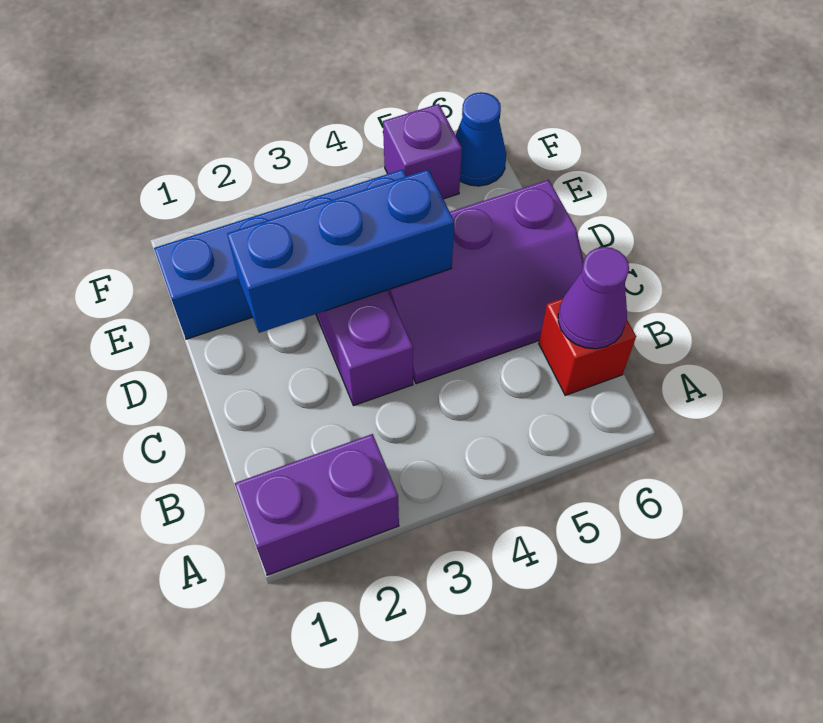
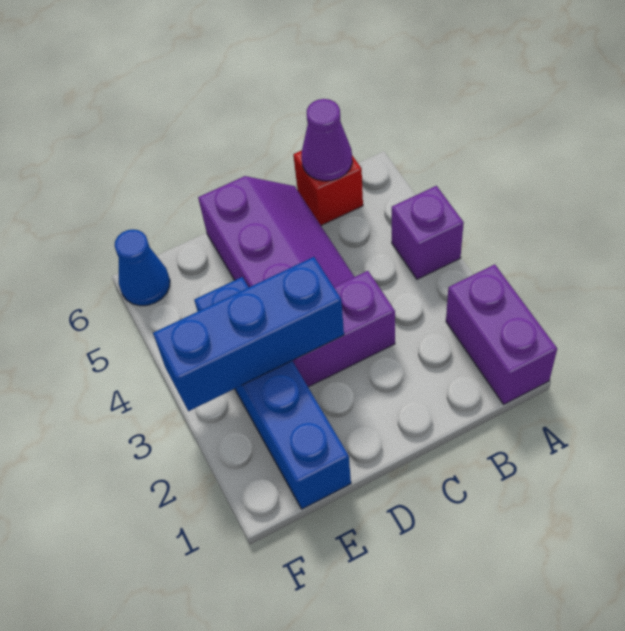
blue 1x3 brick [227,170,454,333] -> blue 1x3 brick turned to [153,257,344,411]
purple 1x1 brick [383,104,462,199] -> purple 1x1 brick moved to [392,186,464,279]

